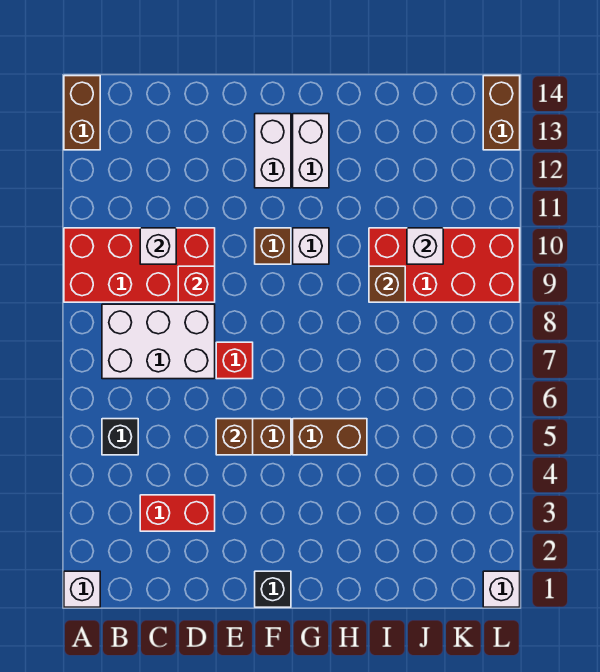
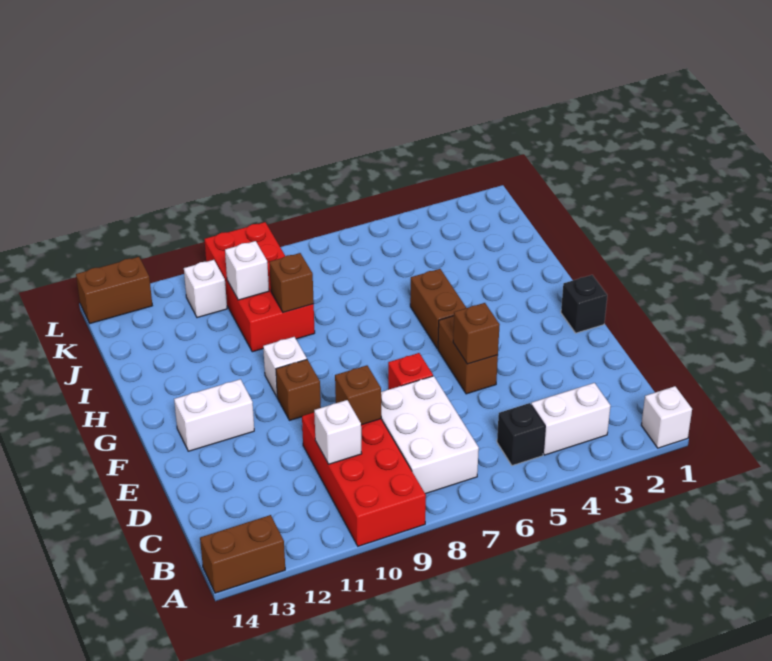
red 1x2 brick [140,495,215,531] -> none
red 1x1 brick [178,266,215,302] -> brown 1x1 brick [335,365,381,425]
white 1x2 brick [293,114,329,188] -> white 1x2 brick moved to [531,383,611,455]
white 1x1 brick [483,571,520,607] -> white 1x1 brick moved to [184,260,227,318]

